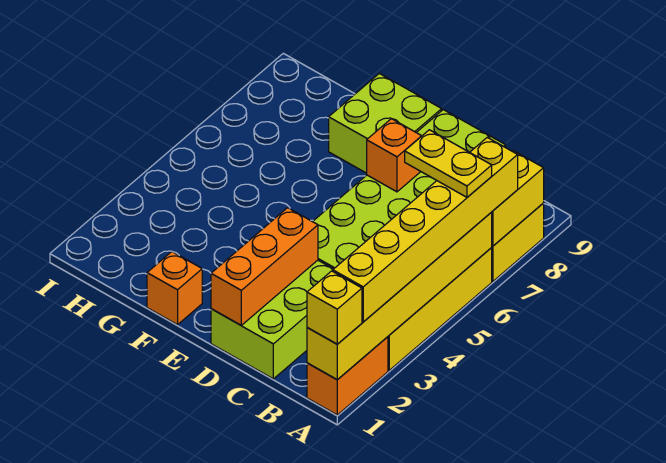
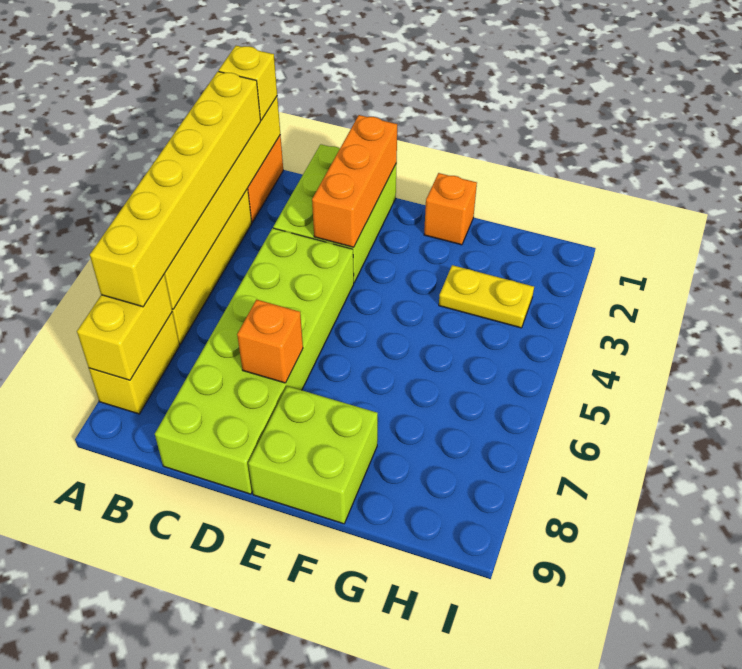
yellow 1x2 plate [405,130,492,197] -> yellow 1x2 plate moved to [439,265,534,328]

